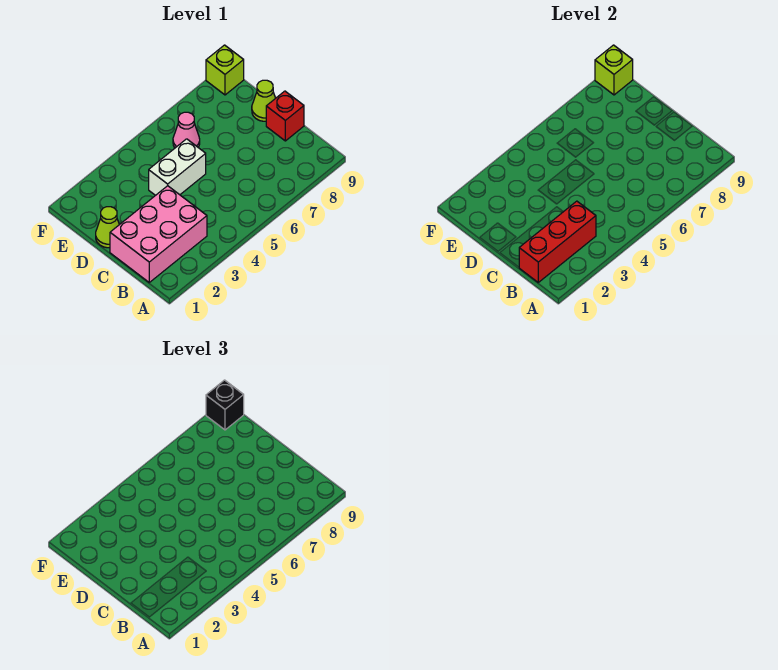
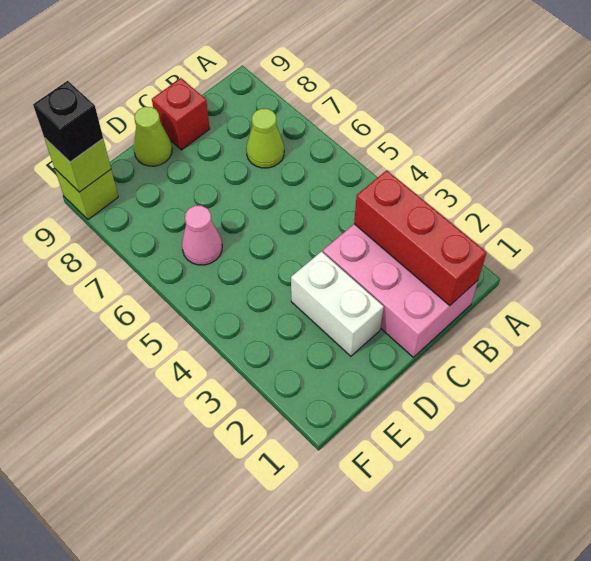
lime 1x1 cone [96,207,119,248] -> lime 1x1 cone moved to [246,109,284,168]
white 1x2 brick [149,139,206,196] -> white 1x2 brick moved to [291,251,384,356]

